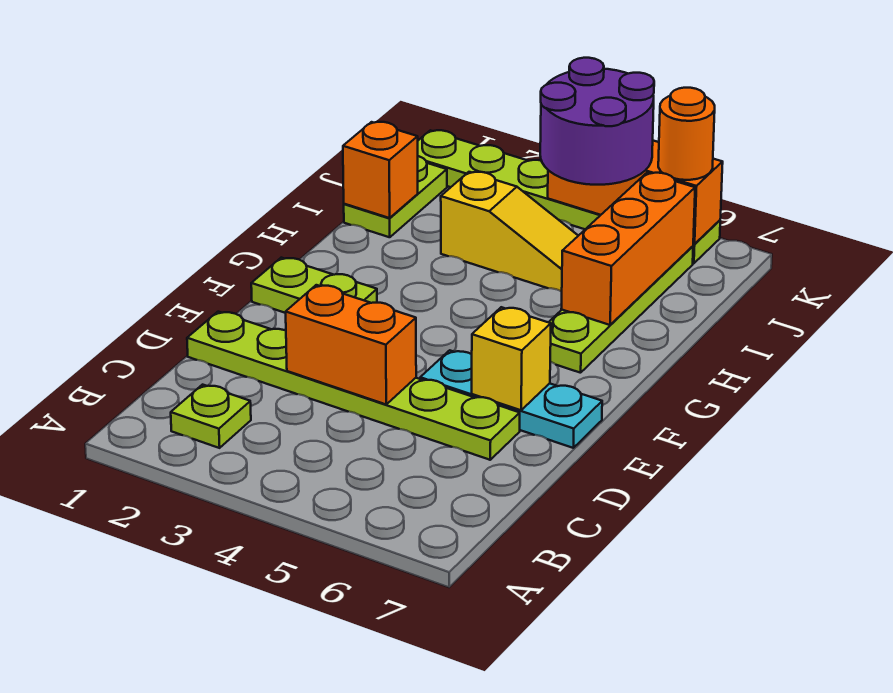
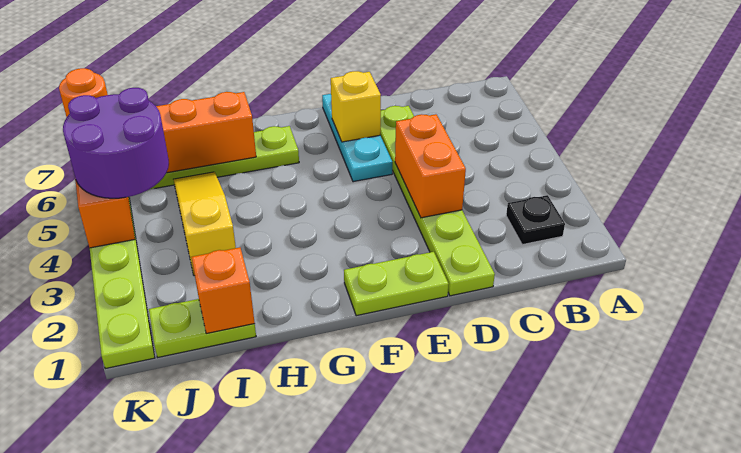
lime 1x1 plate [171,385,251,448] -> black 1x1 plate [506,195,565,245]
lime 1x2 plate [251,258,377,313] -> lime 1x2 plate turned to [344,252,449,316]

